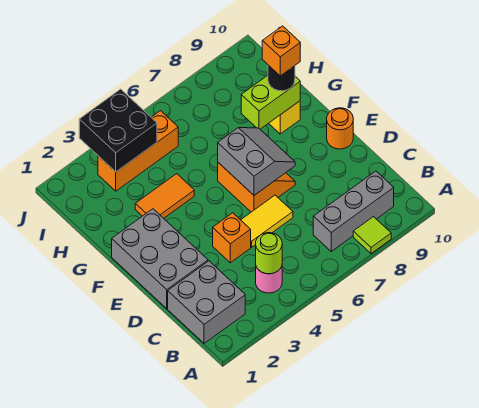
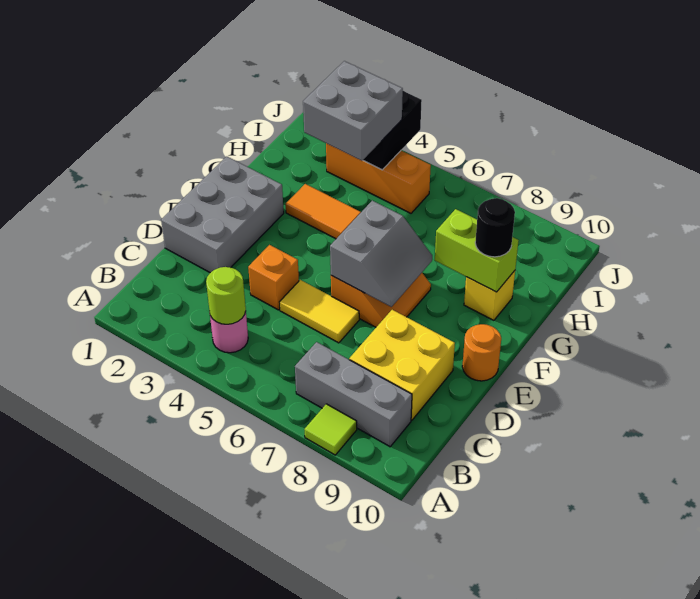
grey 2x2 brick [168,261,245,343] -> grey 2x2 brick moved to [303,61,403,161]
none -> yellow 2x2 brick [349,310,455,420]
orange 1x1 brick [262,26,300,76] -> none

